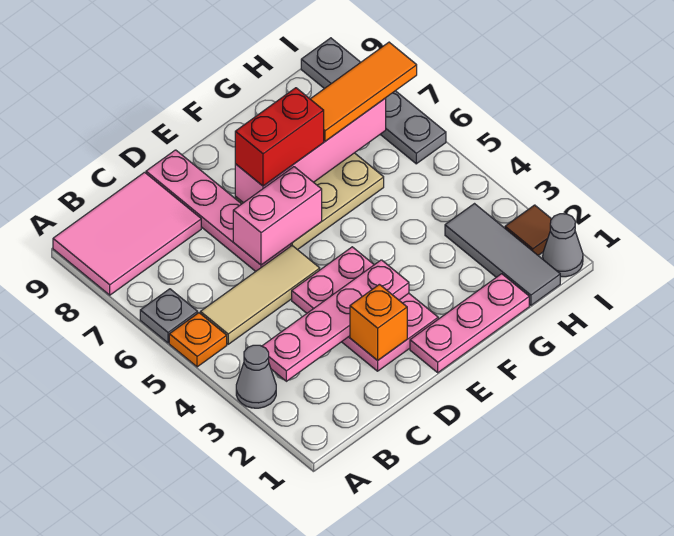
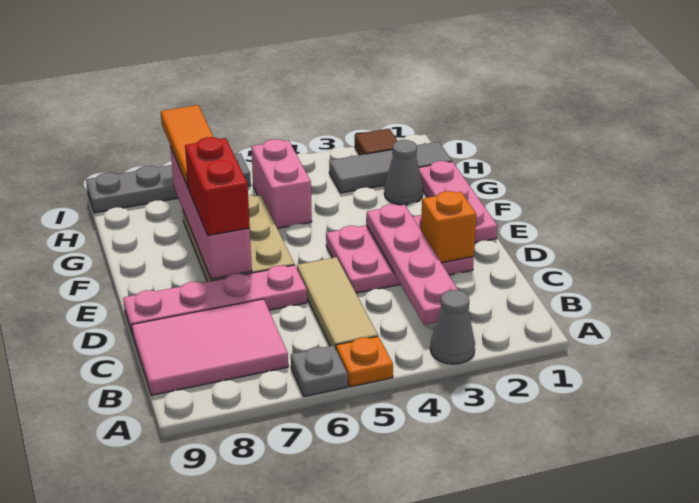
pink 2x3 tile [53,172,201,295] -> pink 2x3 tile turned to [132,299,288,395]
pink 1x2 brick [233,167,322,265] -> pink 1x2 brick moved to [251,139,312,228]
grey 1x1 cone [543,214,583,277] -> grey 1x1 cone moved to [384,140,423,205]

